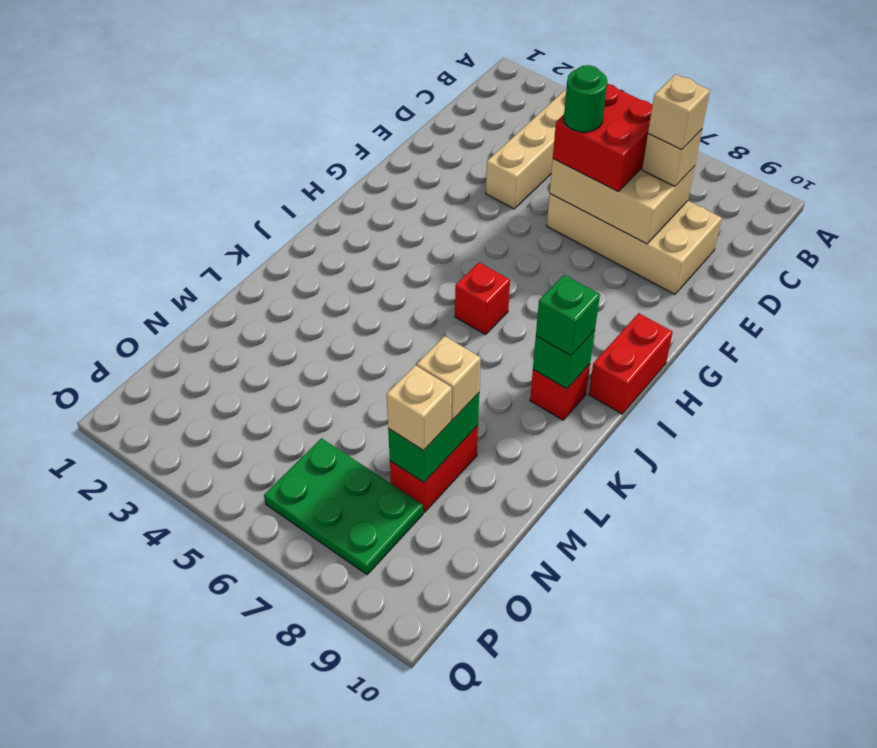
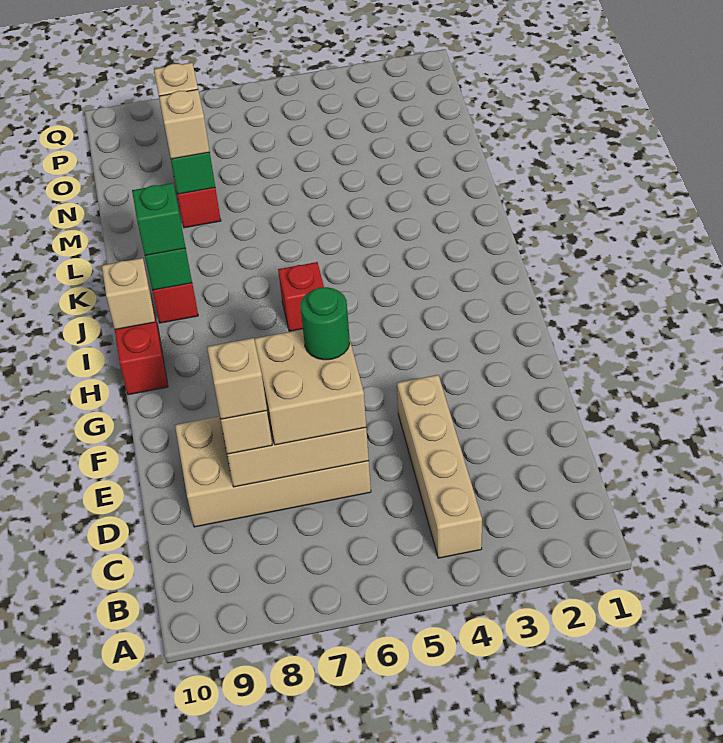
red 2x2 brick [553,84,652,191] -> tan 2x2 brick [254,329,366,445]
none -> tan 1x1 brick [102,258,155,330]
green 2x3 plate [264,438,423,575] -> none

